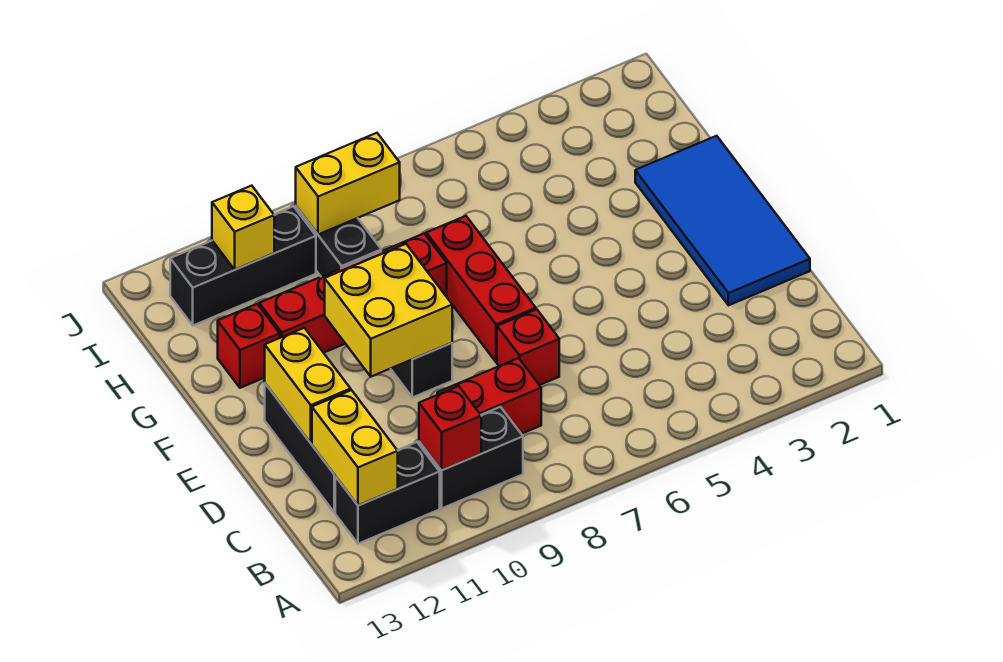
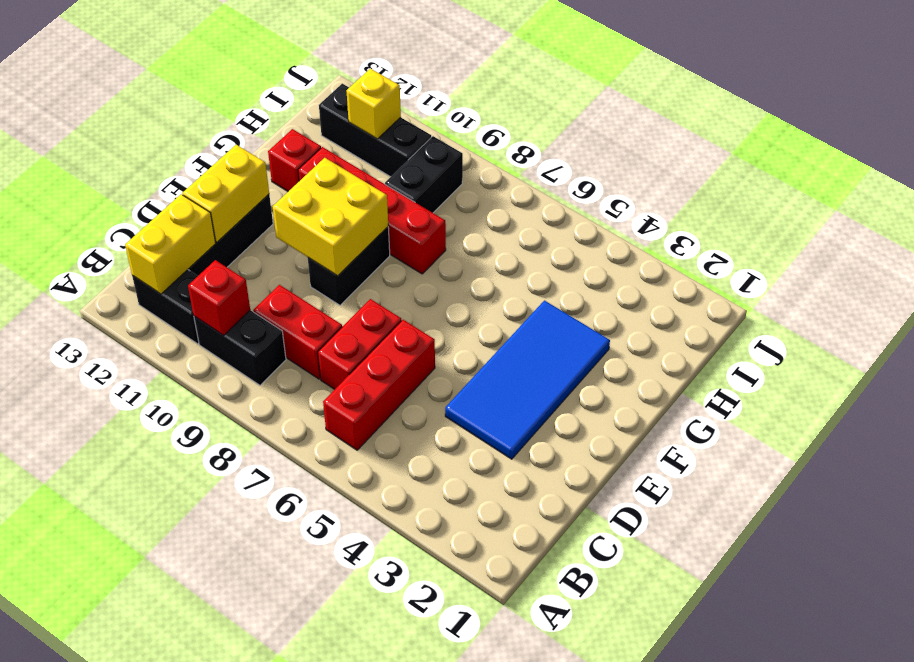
blue 2x4 tile [635,136,810,305] -> blue 2x4 tile moved to [445,301,610,459]
red 1x1 brick [497,309,559,385] -> red 1x2 brick [318,299,401,389]
red 1x3 brick [426,216,536,362] -> red 1x3 brick moved to [323,320,435,450]
yellow 1x2 brick [296,133,400,234] -> none

